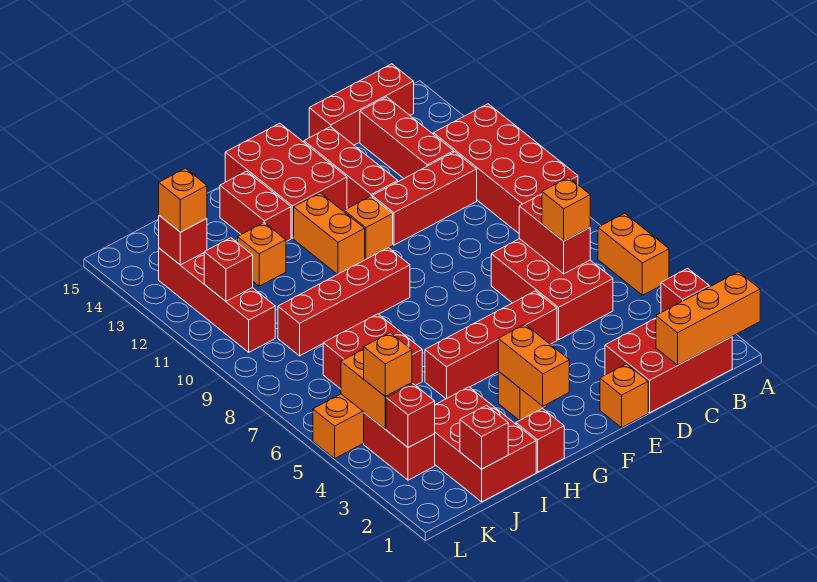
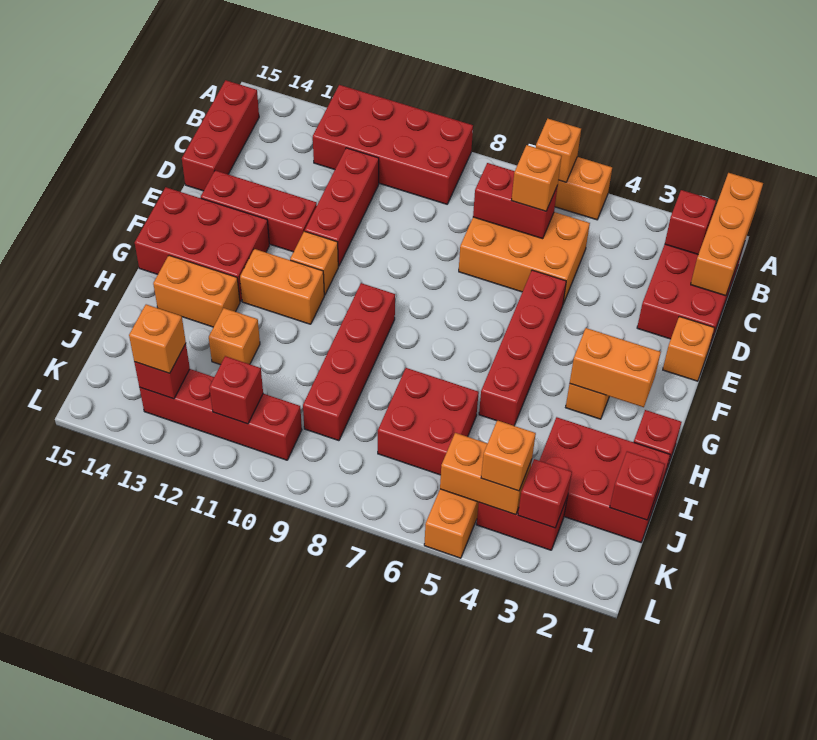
none -> orange 1x1 brick [536,119,581,182]
red 2x3 brick [491,239,613,340] -> orange 2x3 brick [459,212,590,304]
red 1x3 brick [360,97,454,178] -> none
red 1x2 brick [220,171,291,242] -> orange 1x2 brick [153,255,240,327]

